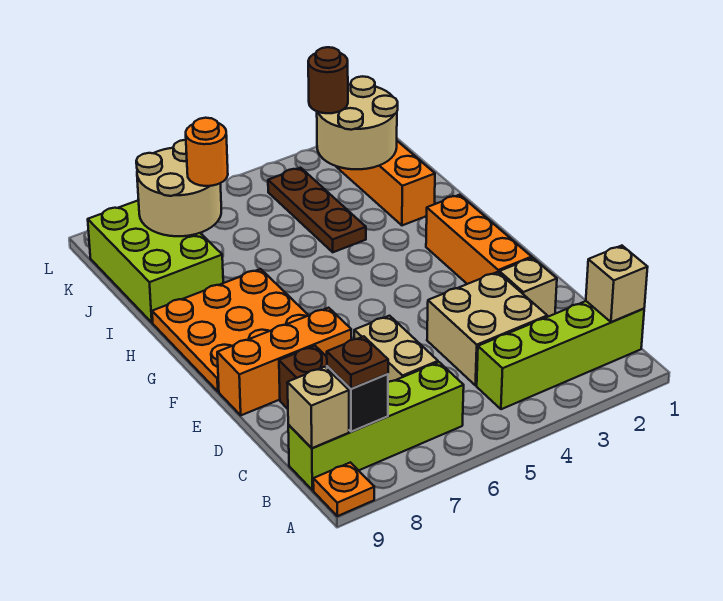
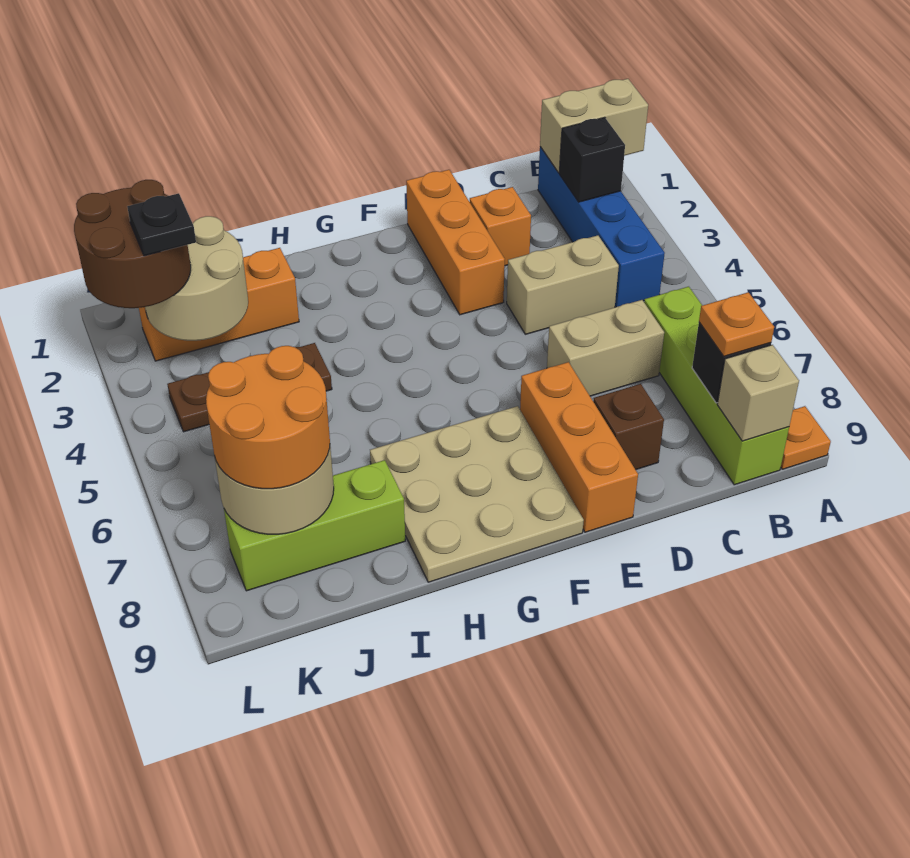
lime 1x4 brick [477,301,644,409] -> blue 1x4 brick [538,147,665,307]
tan 1x1 brick [586,246,648,322] -> tan 1x2 brick [540,79,648,173]
none -> black 1x1 brick [559,117,625,202]
brown 1x1 plate [327,336,388,389] -> orange 1x1 plate [699,292,774,356]
tan 2x2 brick [427,272,547,386] -> tan 1x2 brick [507,235,619,334]
tan 1x1 brick [499,258,557,317] -> orange 1x1 brick [470,187,531,266]
orange 1x3 brick [426,195,532,284] -> orange 1x3 brick turned to [406,170,505,315]
orange 3x3 plate [152,269,309,391] -> tan 3x3 plate [370,406,584,582]
lime 2x3 brick [88,200,223,323] -> lime 1x3 brick [224,460,405,591]
orange 1x1 round brick [186,118,228,186] -> orange 2x2 round brick [206,346,330,489]
brown 1x1 round brick [308,47,348,113] -> brown 2x2 round brick [74,180,191,308]
none -> black 1x1 plate [127,193,196,256]

